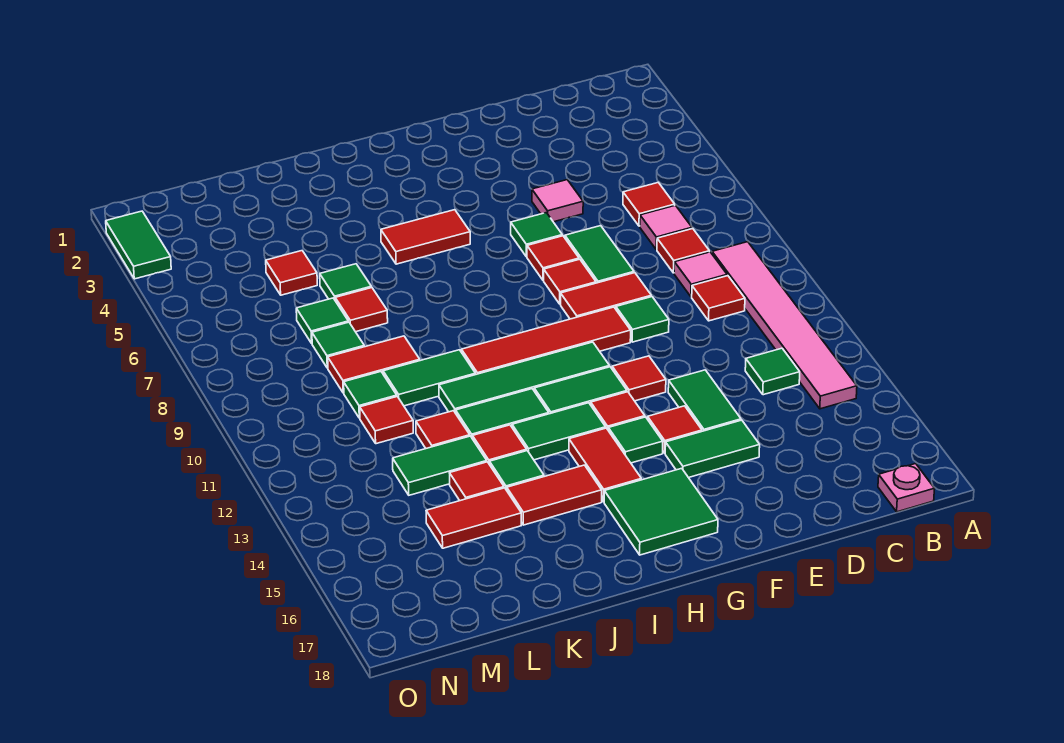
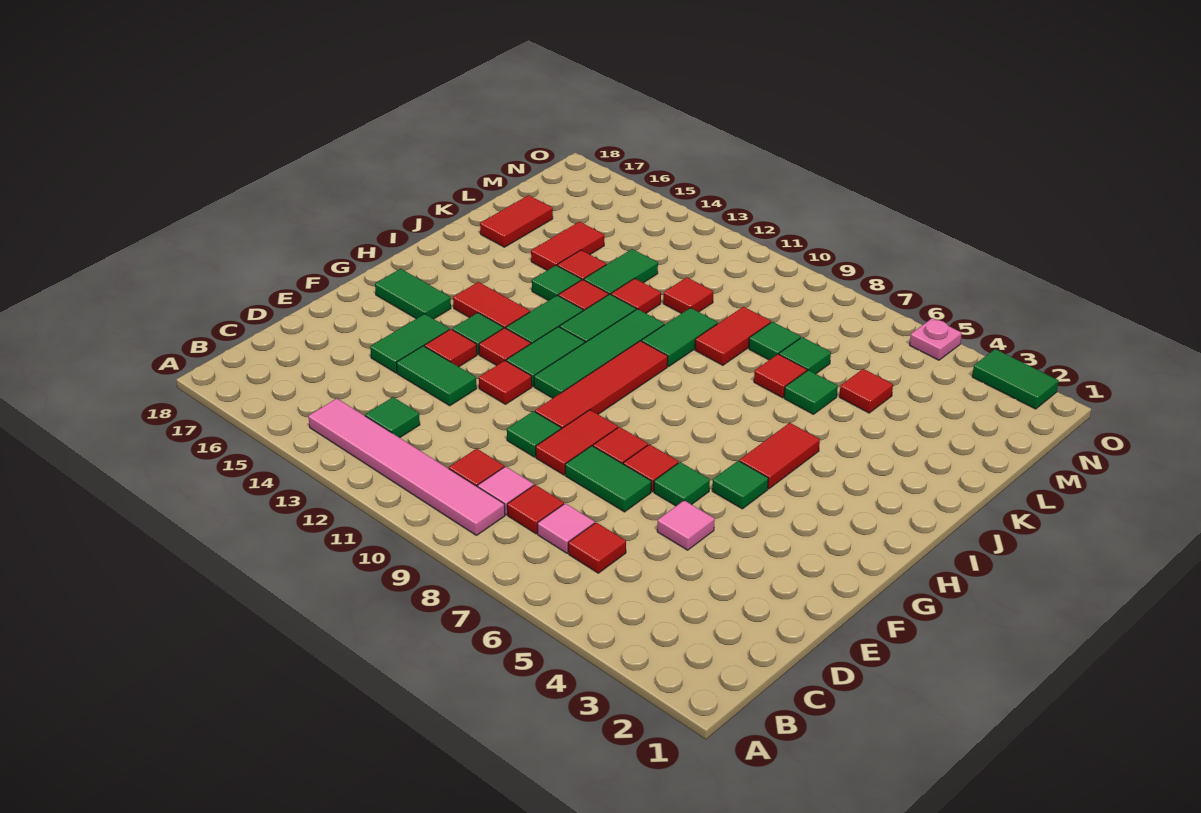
pink 1x1 plate [878,464,935,512] -> pink 1x1 plate moved to [910,318,962,360]
green 2x2 tile [604,468,718,555] -> green 1x2 tile [375,269,451,319]
red 1x2 tile [507,465,602,525] -> red 1x2 tile moved to [480,195,553,247]
green 1x1 tile [344,372,397,418] -> green 1x1 tile moved to [712,461,768,509]

